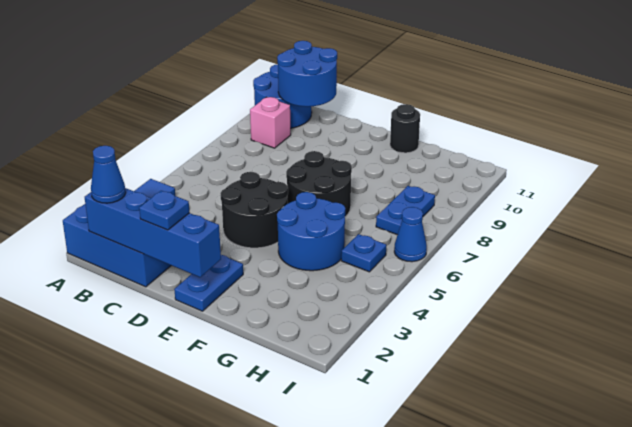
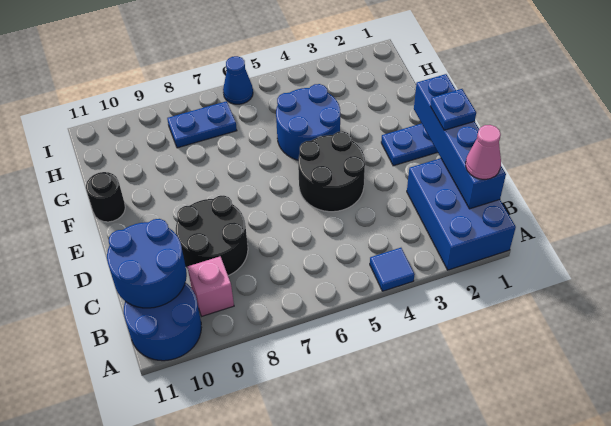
blue 1x1 cone [91,146,126,203] -> pink 1x1 cone [466,125,501,179]
black 2x2 round brick [286,151,352,217] -> black 2x2 round brick moved to [176,196,248,276]
blue 1x1 plate [341,234,386,272] -> none

